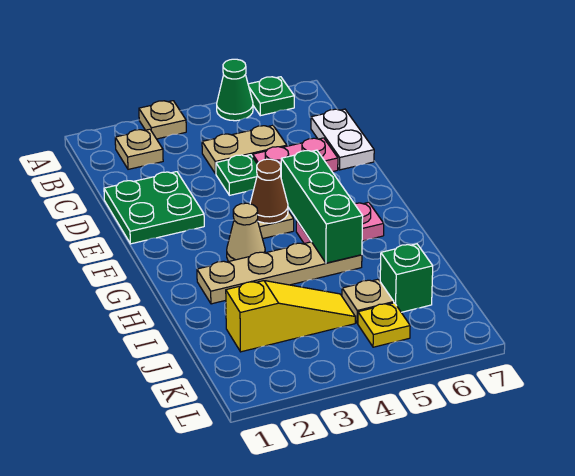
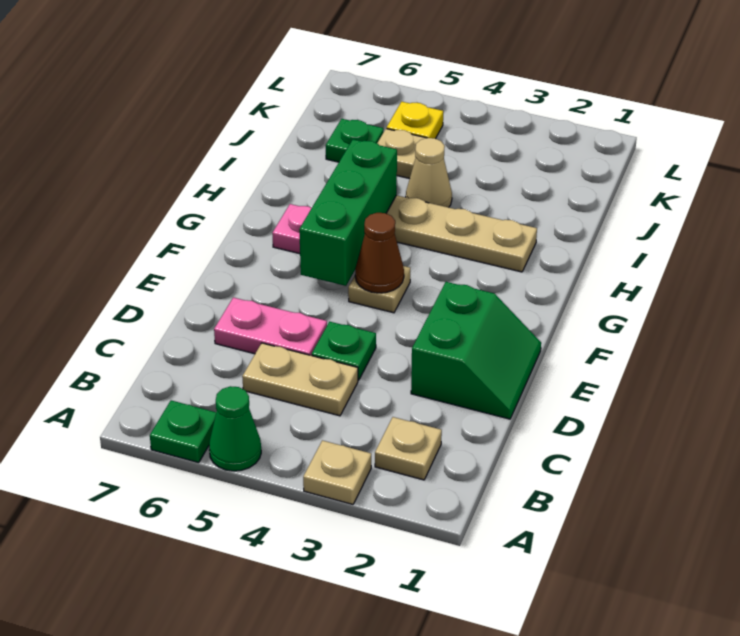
white 1x2 plate [311,109,374,170] -> none
green 2x2 plate [104,172,204,244] -> green 2x2 slope [411,282,541,419]
tan 1x1 cone [227,203,265,261] -> tan 1x1 cone moved to [406,138,452,207]
yellow 1x3 slope [226,281,355,352] -> none
green 1x1 brick [380,244,433,312] -> green 1x1 plate [326,119,384,162]

